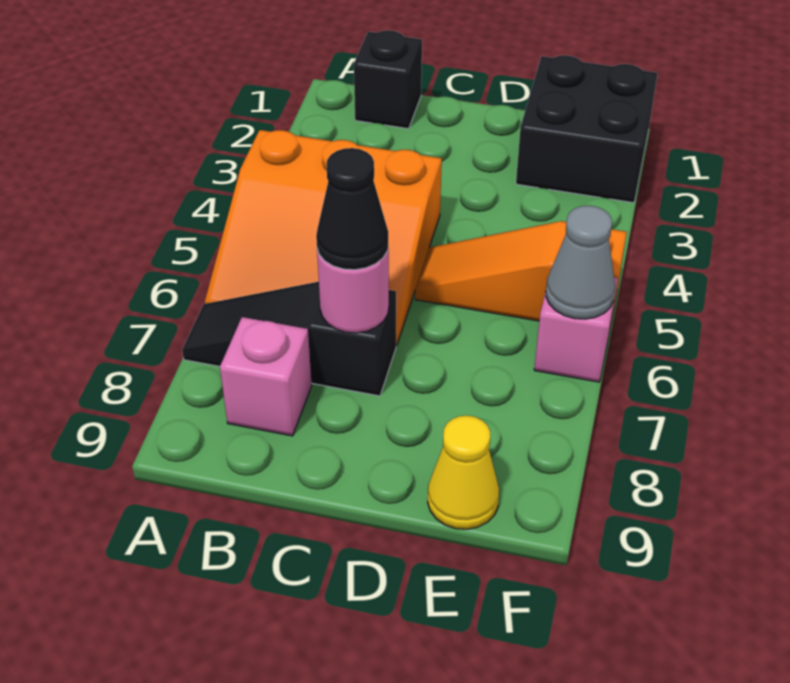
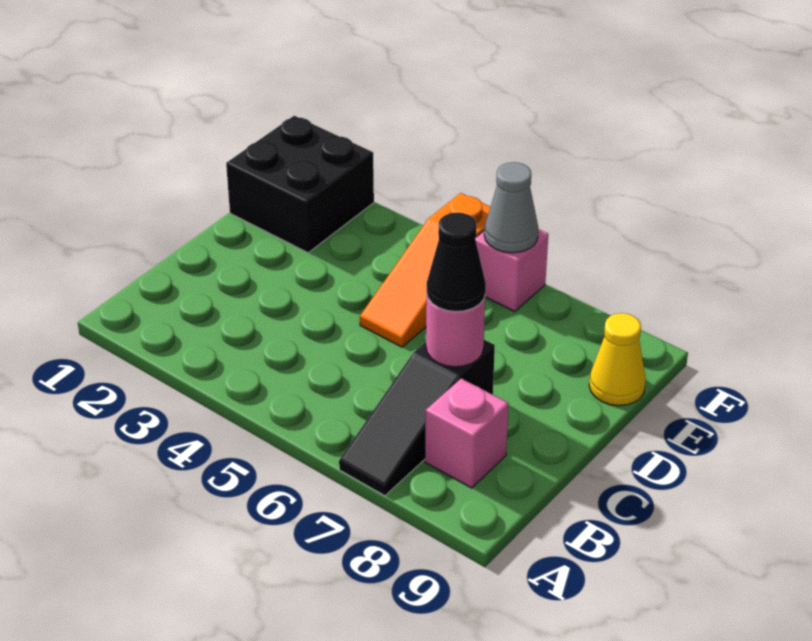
orange 3x3 slope [205,130,442,346] -> none
black 1x1 brick [354,30,422,129] -> none

